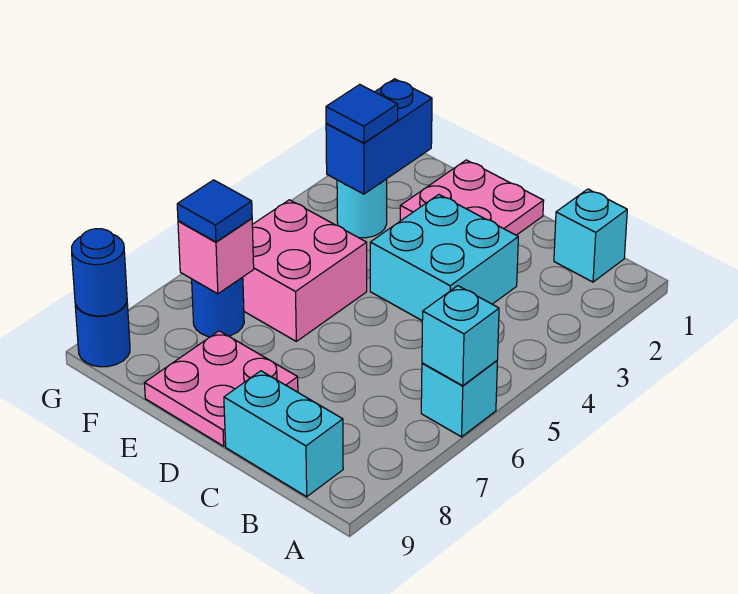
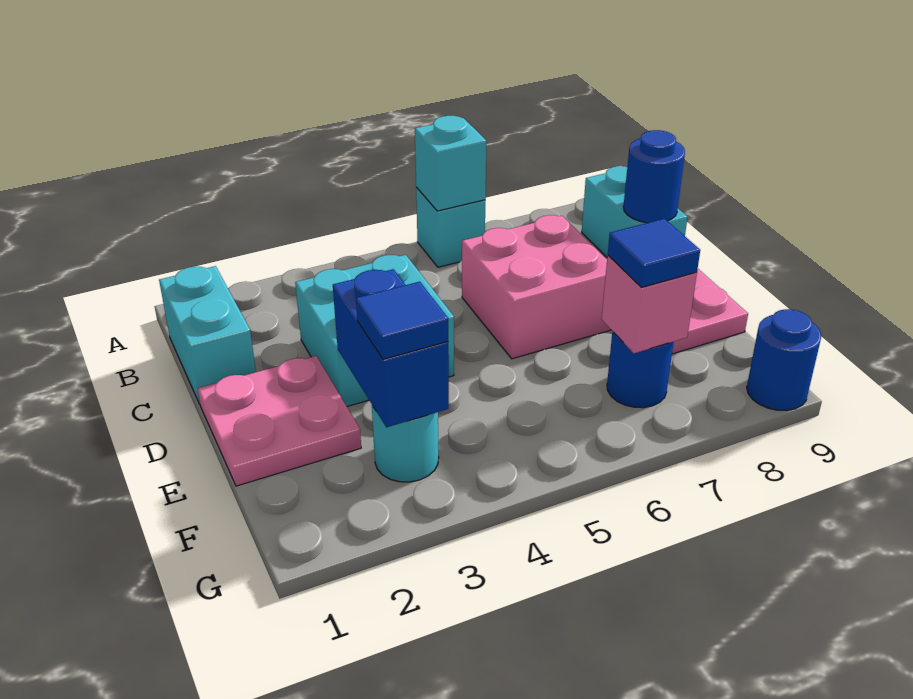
cyan 1x1 brick [554,189,627,282] -> cyan 1x2 brick [159,266,256,404]
pink 2x2 brick [243,200,367,341] -> pink 2x2 brick moved to [462,215,611,359]
blue 1x2 brick [326,79,432,194] -> blue 1x2 brick turned to [333,269,449,427]
blue 1x1 round brick [72,229,127,316] -> blue 1x1 round brick moved to [623,130,685,223]

